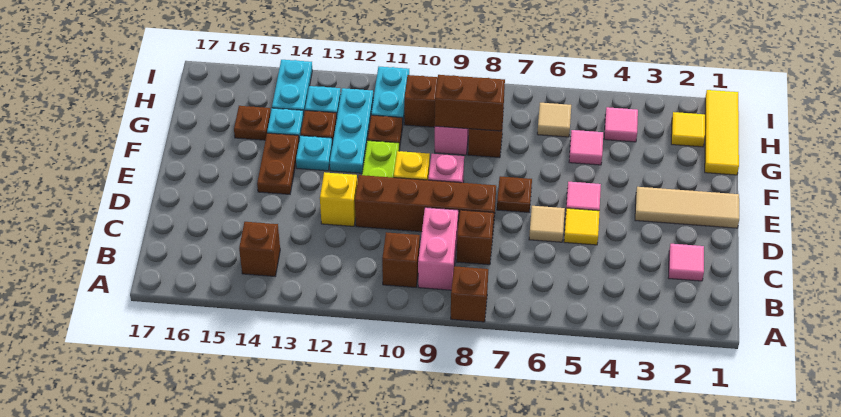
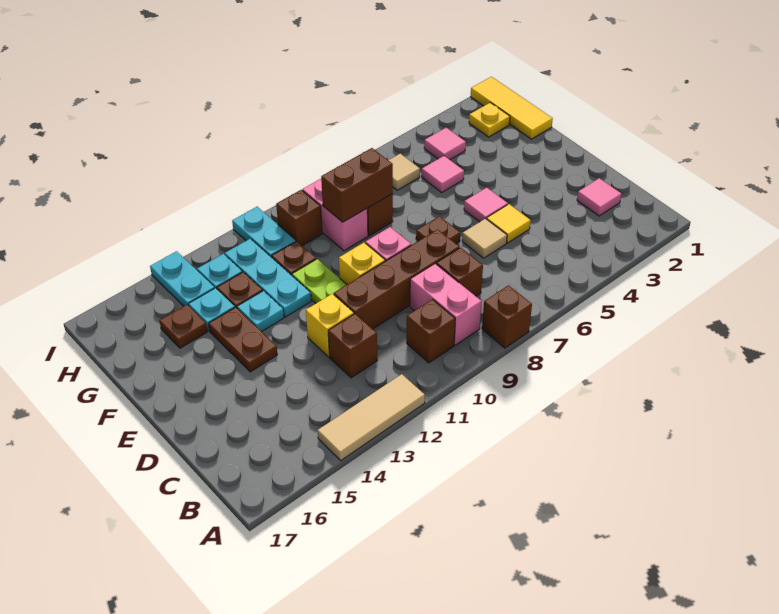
brown 1x1 brick [239,222,280,276] -> brown 1x1 brick moved to [328,314,377,378]
tan 1x3 tile [635,187,739,228] -> tan 1x3 tile moved to [318,374,425,460]
yellow 1x1 tile [671,112,705,147] -> yellow 1x1 plate [469,103,510,137]

